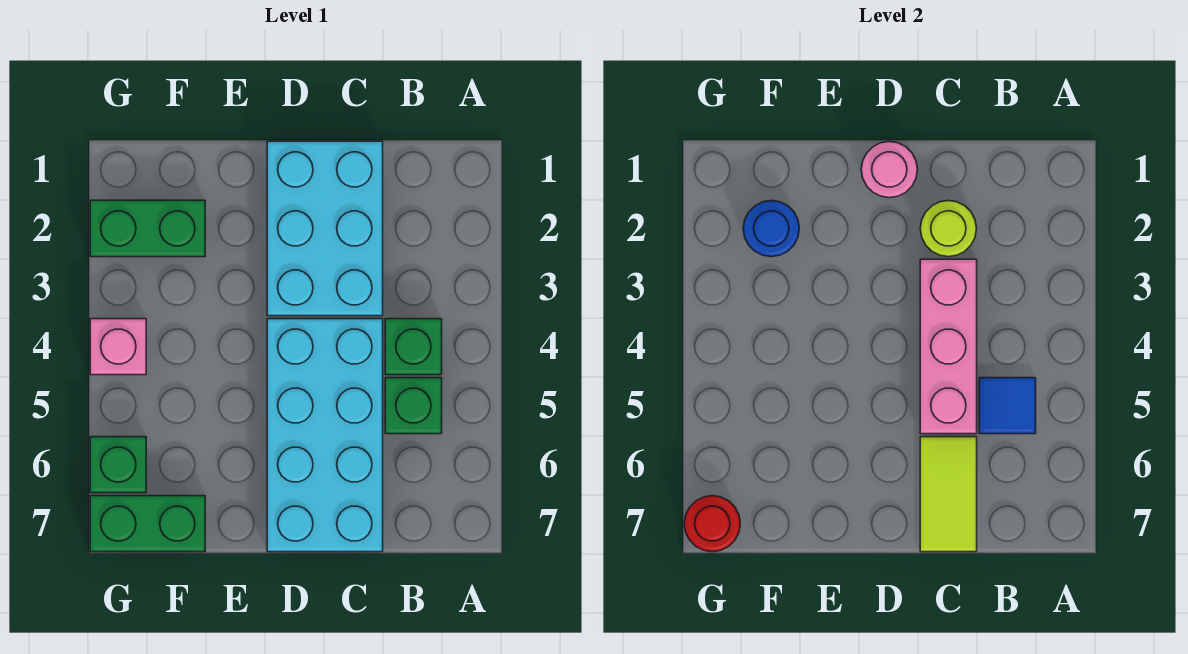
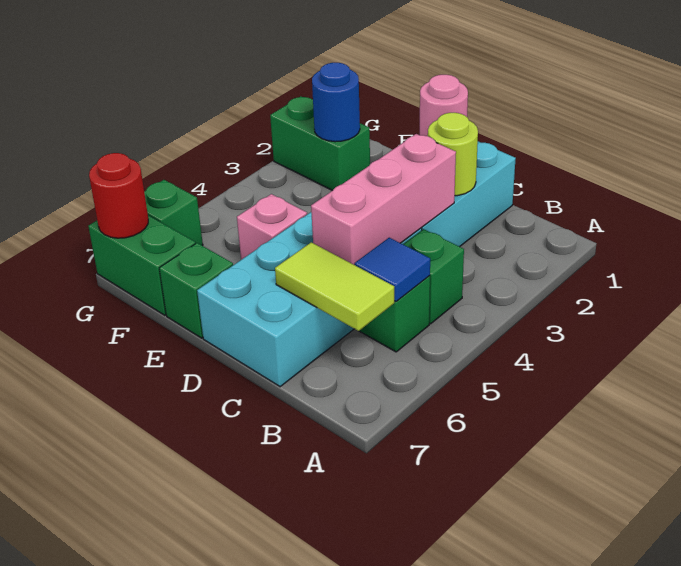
lime 1x2 tile [920,437,977,552] -> lime 1x2 tile turned to [275,242,394,331]
none -> green 1x1 brick [159,243,233,338]
pink 1x1 brick [90,319,146,375] -> pink 1x1 brick moved to [237,194,307,260]

